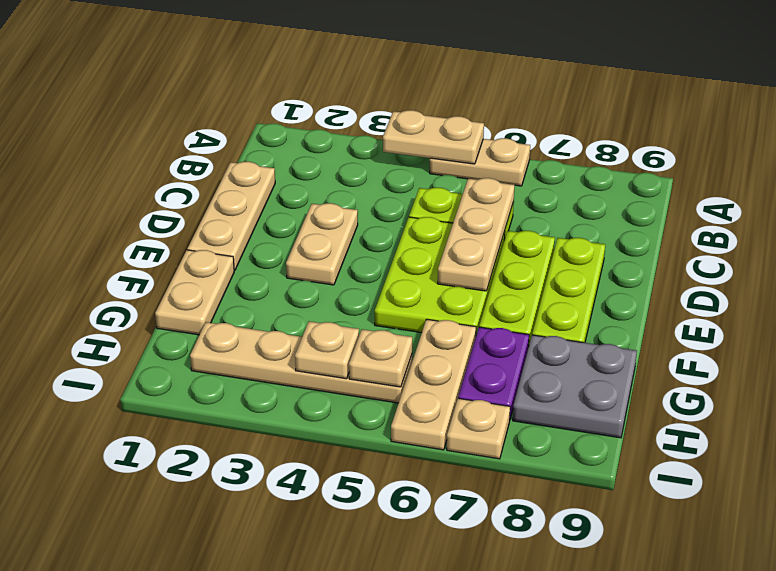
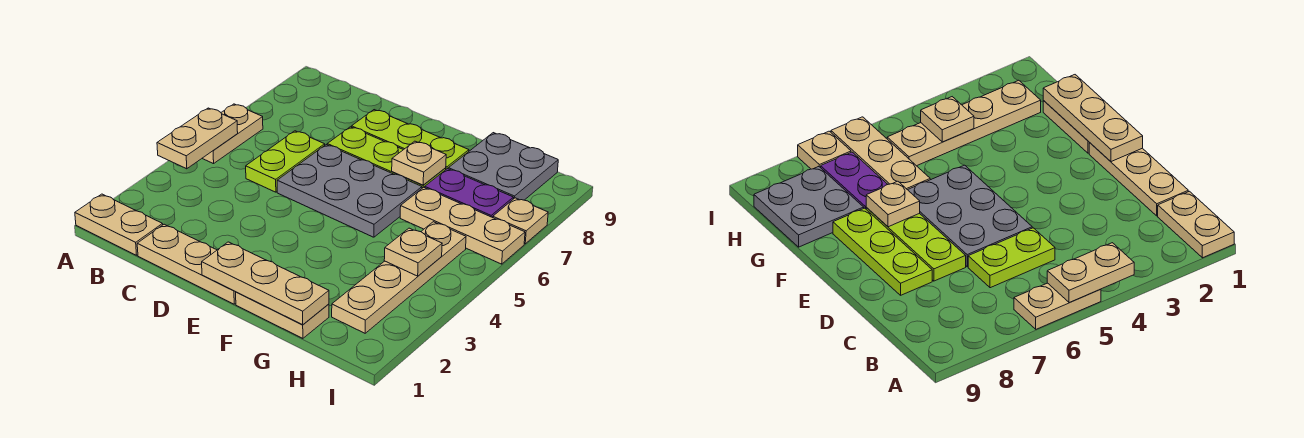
tan 1x3 plate [438,178,515,291] -> tan 1x3 plate moved to [202,242,329,325]
tan 1x2 plate [286,203,358,285] -> tan 1x2 plate moved to [75,194,163,255]
lime 2x3 plate [375,217,505,334] -> grey 2x3 plate [277,145,422,237]
tan 1x1 plate [349,329,412,387] -> tan 1x1 plate moved to [392,141,446,185]

